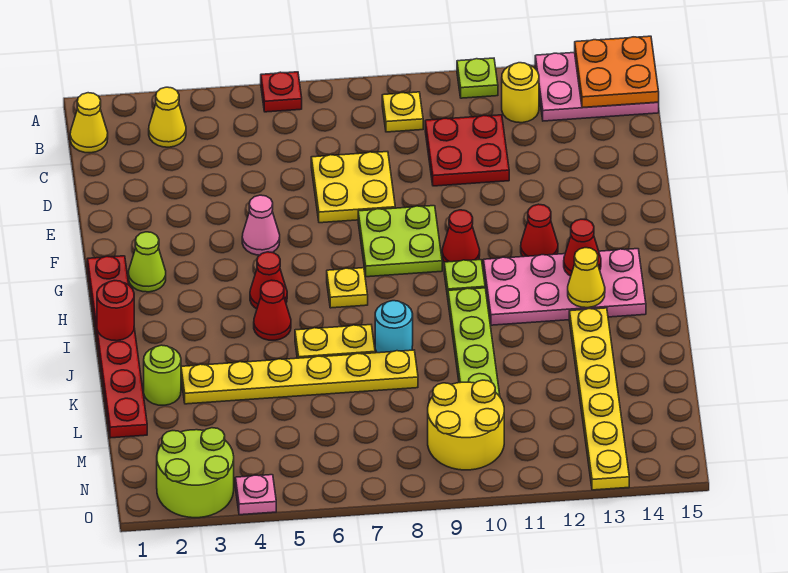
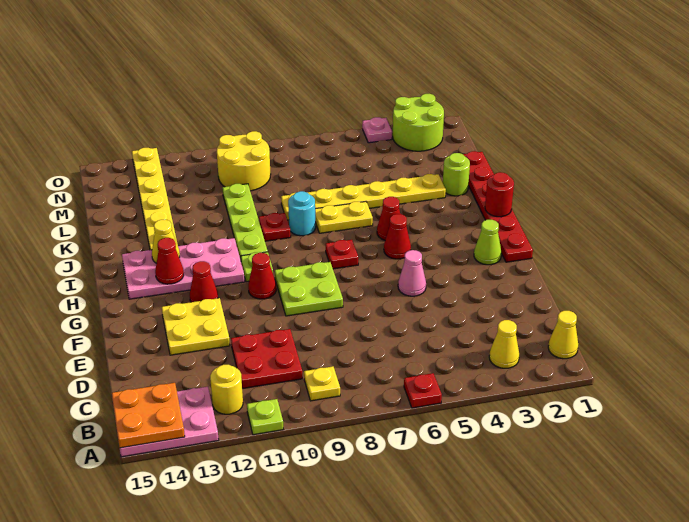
yellow 2x2 plate [311,152,395,223] -> yellow 2x2 plate moved to [162,298,230,355]
yellow 1x1 plate [327,268,368,308] -> red 1x1 plate [326,240,358,269]
none -> red 1x1 plate [259,213,291,241]

